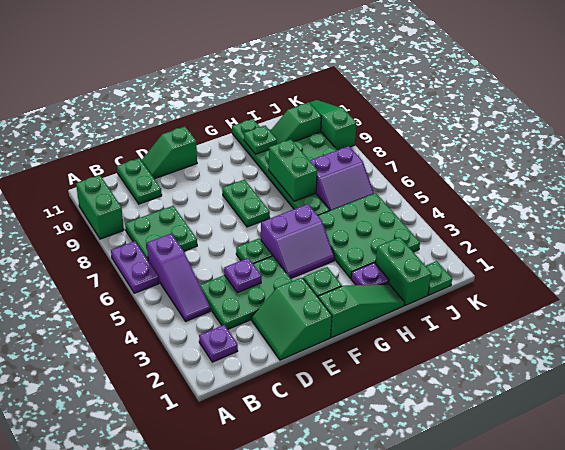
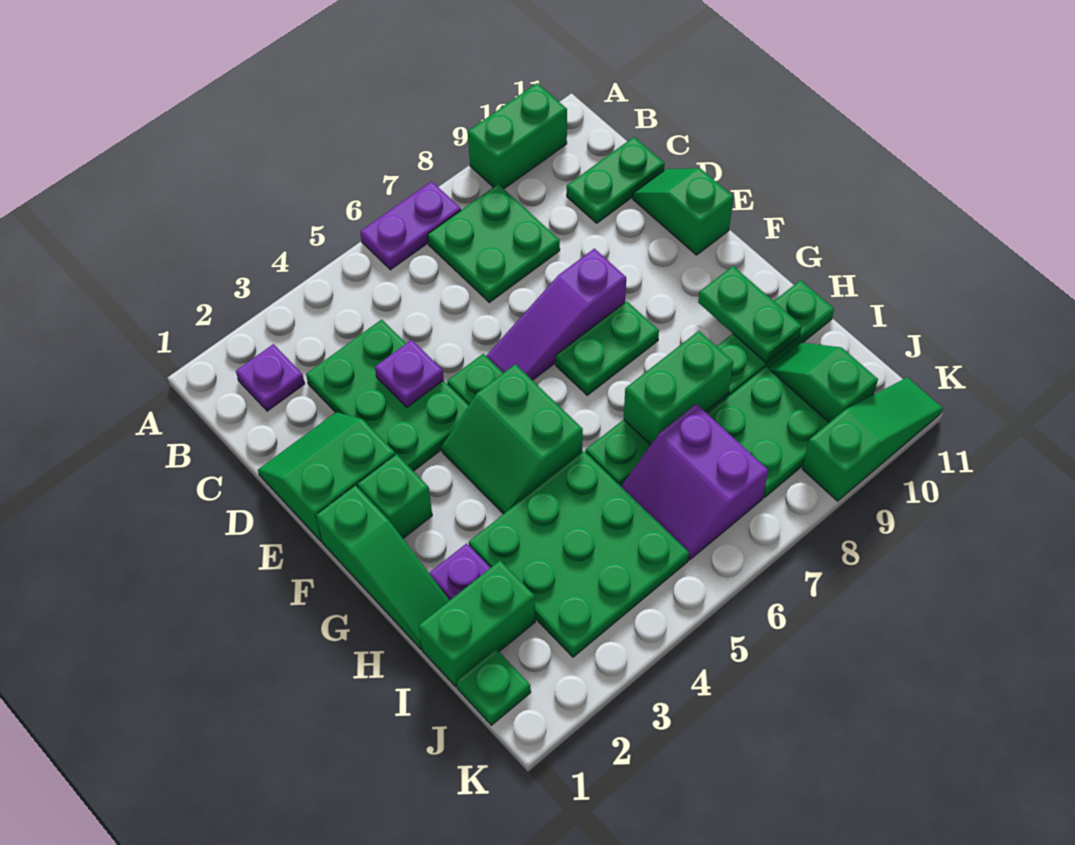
purple 1x3 slope [147,234,210,321] -> purple 1x3 slope moved to [486,249,626,380]
purple 2x2 slope [261,204,335,278] -> green 2x2 slope [442,364,583,514]
green 1x1 plate [244,126,277,154] -> green 1x2 plate [698,266,802,363]

